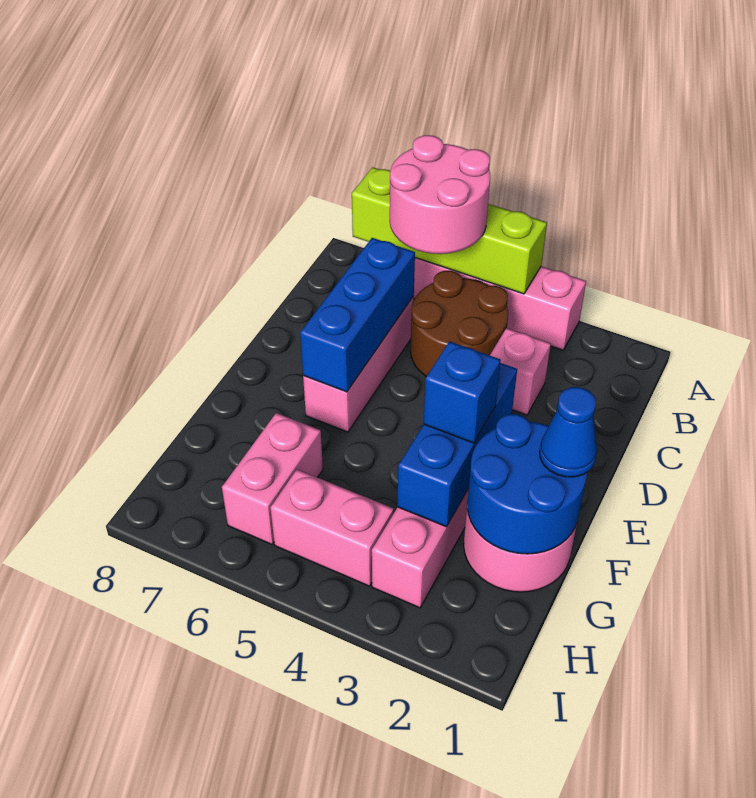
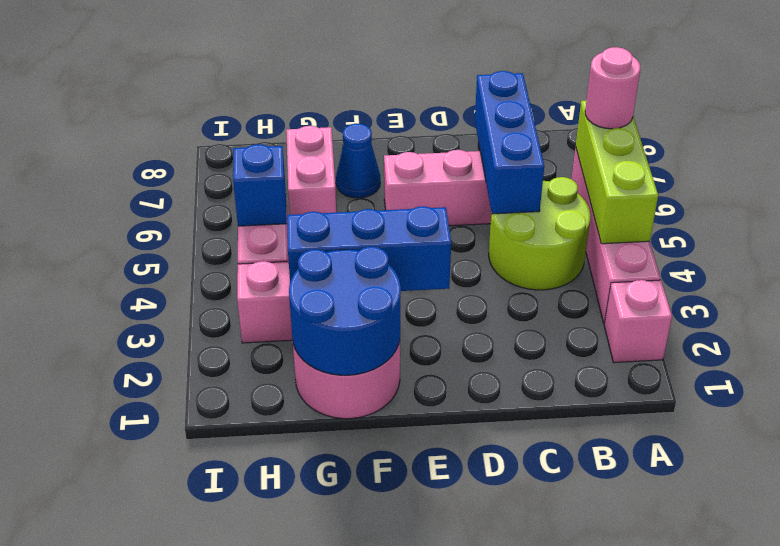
lime 1x4 brick [352,167,547,294] -> lime 1x3 brick [576,101,658,244]
pink 2x2 round brick [390,135,490,254] -> pink 1x1 round brick [585,47,640,129]
brown 2x2 round brick [411,271,508,377] -> lime 2x2 round brick [489,177,591,290]
pink 1x1 brick [490,328,551,415] -> pink 1x1 brick moved to [604,280,672,363]
blue 1x3 brick [300,238,415,392] -> blue 1x3 brick turned to [475,71,544,214]
blue 1x1 cone [539,387,597,477] -> blue 1x1 cone moved to [336,124,380,198]
blue 1x1 brick [424,341,501,443] -> blue 1x1 brick moved to [233,144,287,226]
pink 1x2 brick [222,413,323,544] -> pink 1x2 brick turned to [286,126,336,215]

